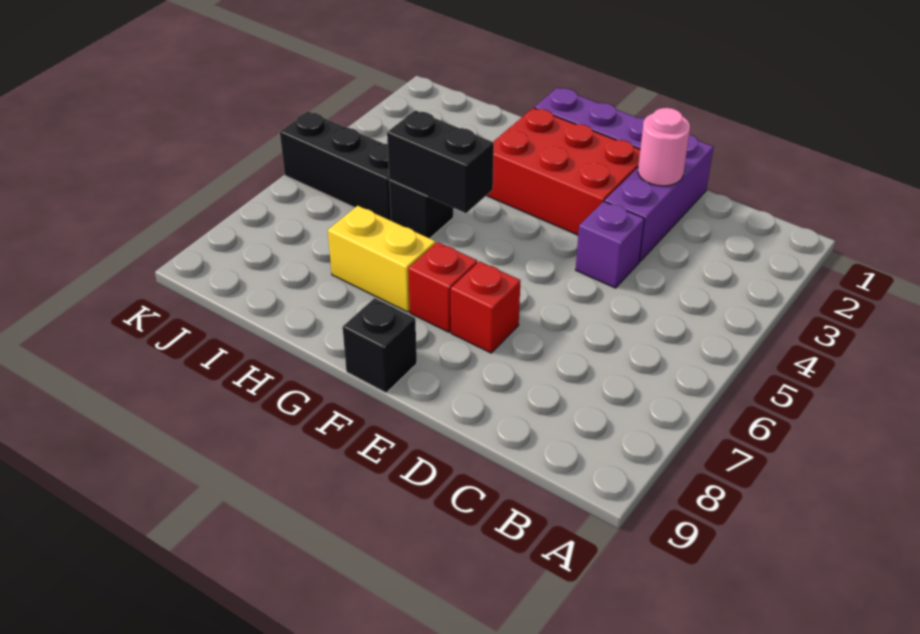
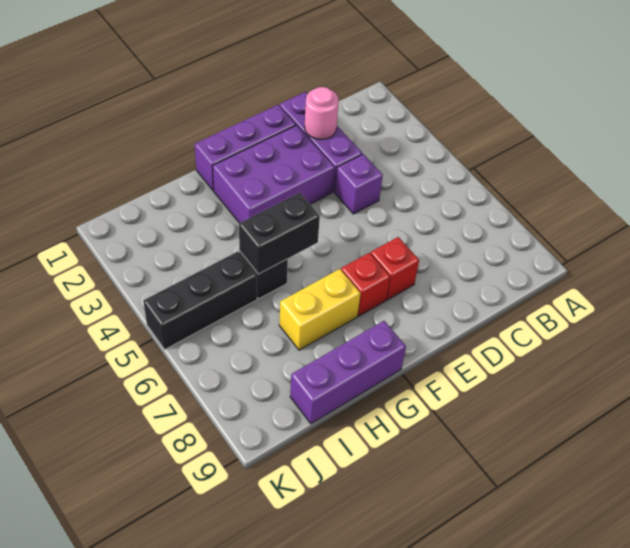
red 2x3 brick [486,108,640,235] -> purple 2x3 brick [213,125,335,223]
black 1x1 brick [343,298,417,393] -> none
none -> purple 1x3 brick [290,321,406,424]

